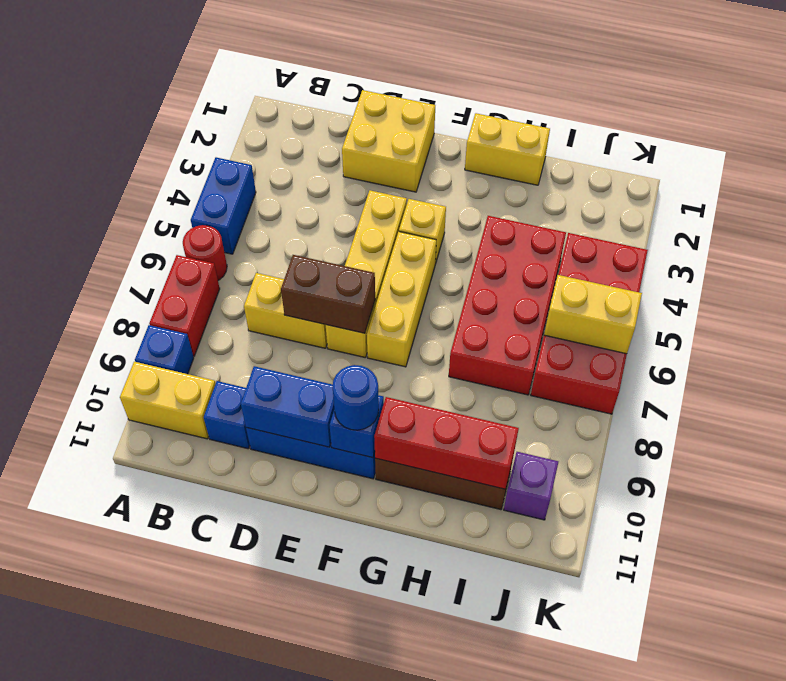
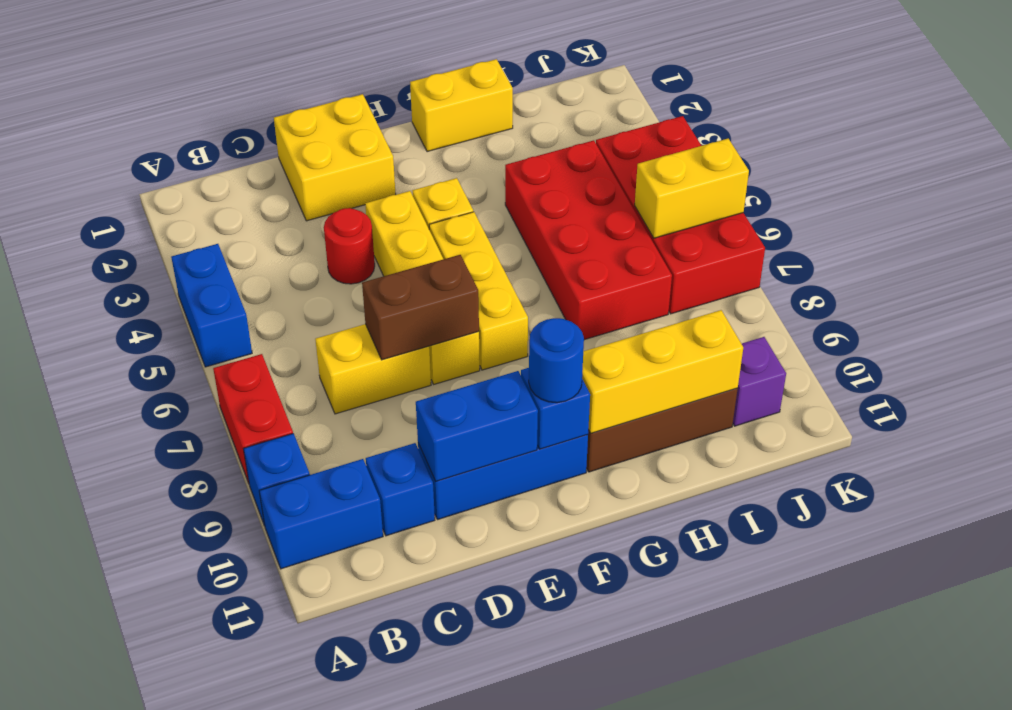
red 1x1 round brick [183,225,227,280] -> red 1x1 round brick moved to [324,208,375,284]
yellow 1x2 brick [120,362,216,439] -> blue 1x2 brick [259,459,383,569]
red 1x3 brick [374,397,519,489] -> yellow 1x3 brick [582,310,743,433]

